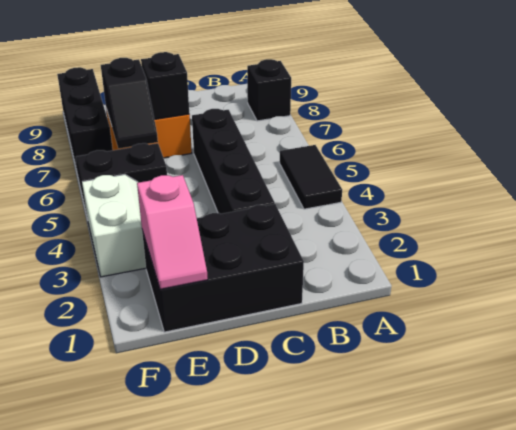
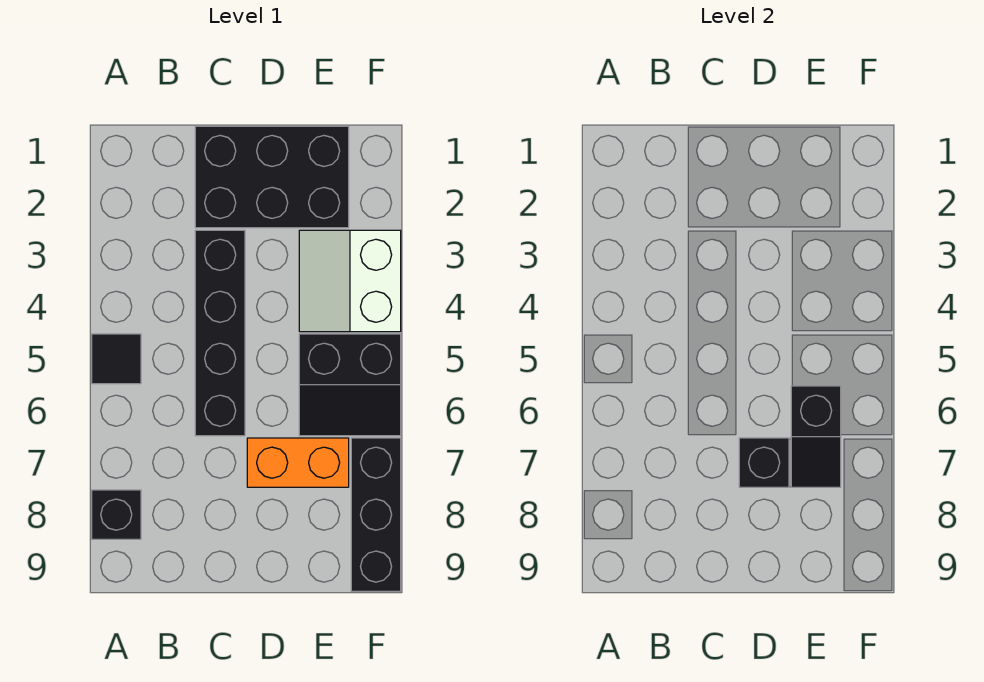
black 1x2 tile [279,145,342,209] -> black 1x1 tile [92,334,141,384]
pink 1x2 slope [137,175,208,289] -> none
black 1x2 slope [101,58,158,148] -> black 1x2 slope turned to [791,386,841,487]

